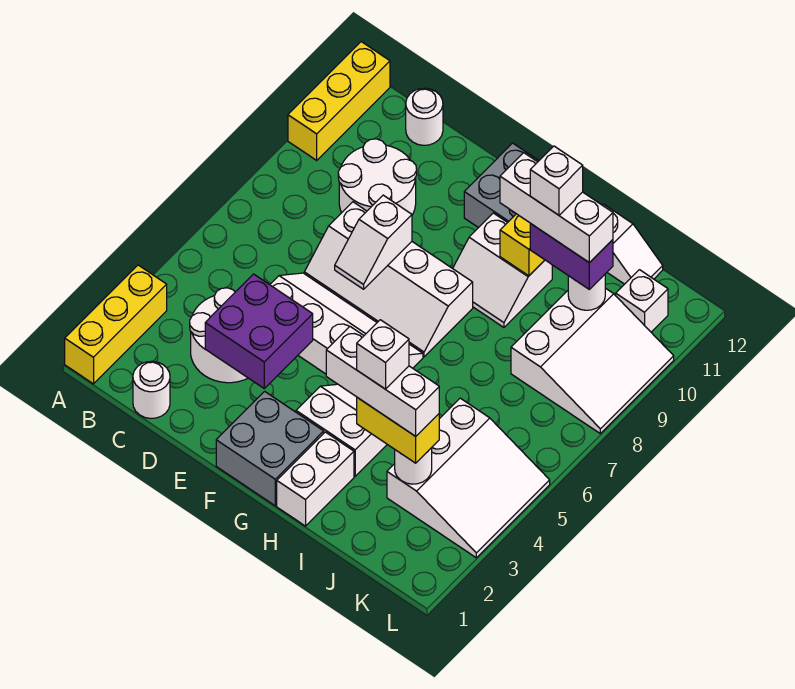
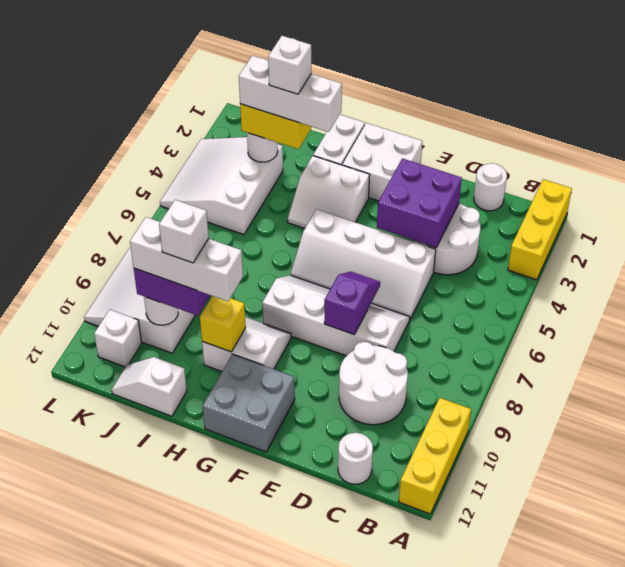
white 1x2 slope [335,195,412,289] -> purple 1x2 slope [324,271,380,335]
grey 2x2 brick [216,391,324,506] -> white 2x2 brick [342,123,422,201]

